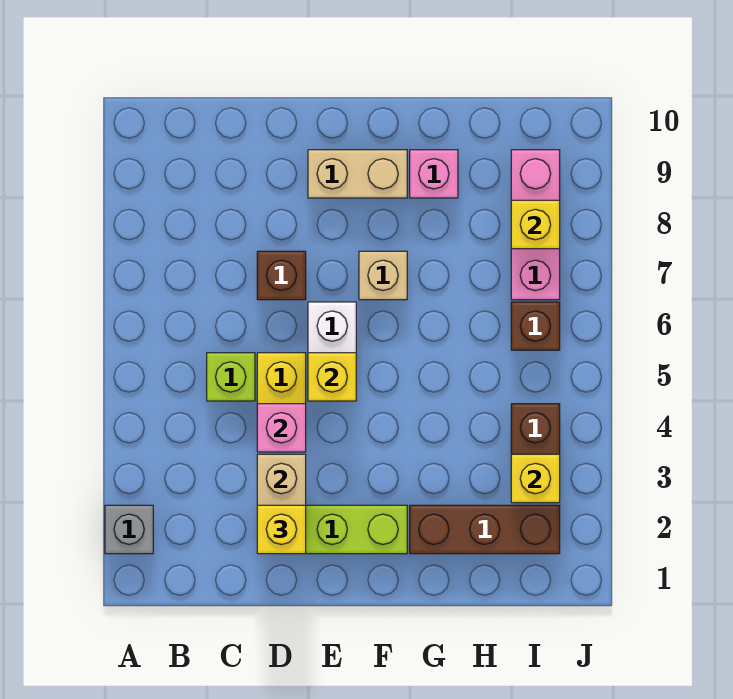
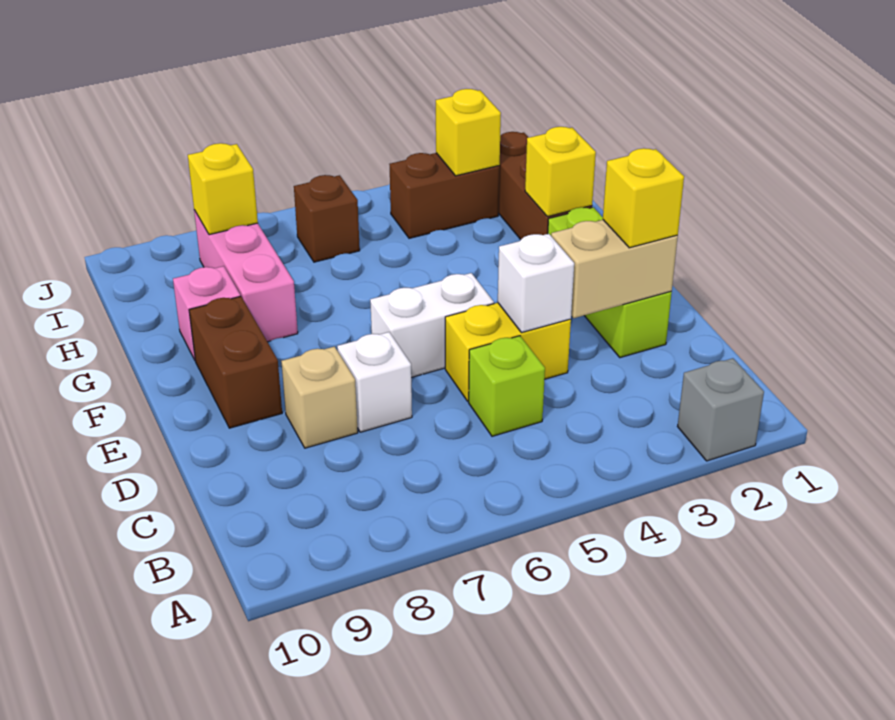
pink 1x1 brick [257,404,306,452] -> white 1x1 brick [498,234,574,333]
brown 1x1 brick [257,251,306,300] -> white 1x1 brick [337,332,412,432]
yellow 1x1 brick [308,353,356,401] -> yellow 1x1 brick moved to [525,127,596,217]
tan 1x2 brick [308,150,407,198] -> brown 1x2 brick [189,296,282,428]
tan 1x1 brick [359,251,407,300] -> tan 1x1 brick moved to [281,347,358,448]
pink 1x3 brick [511,150,560,300] -> pink 1x3 brick turned to [194,210,298,342]

